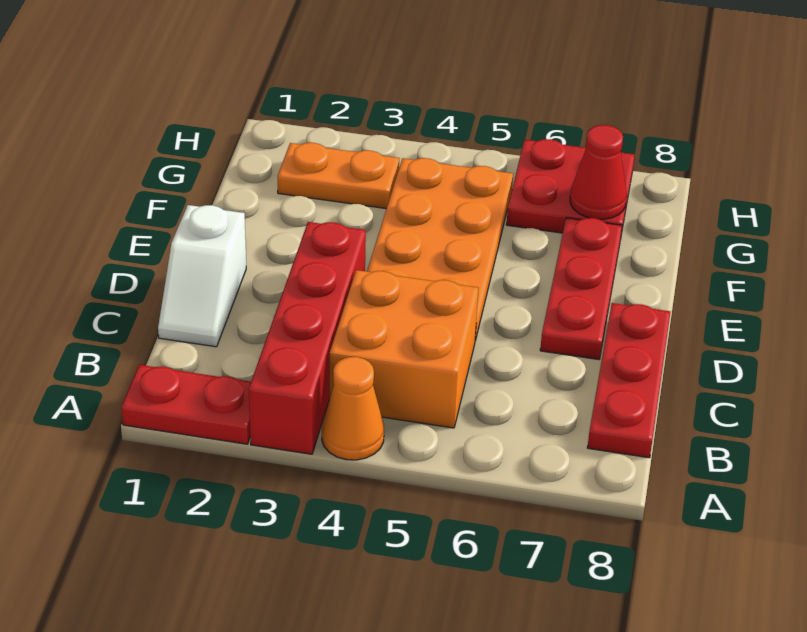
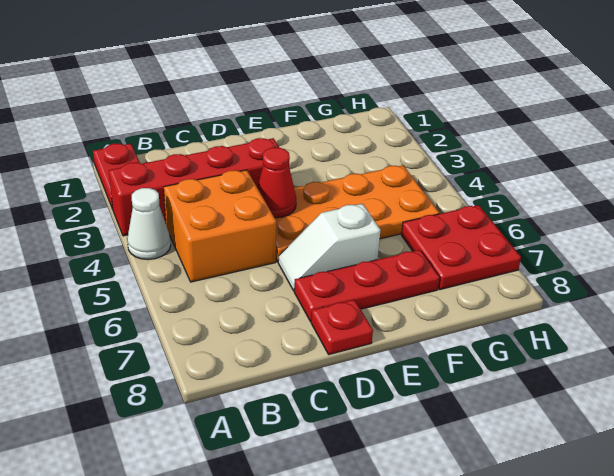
orange 1x1 cone [322,357,384,460] -> white 1x1 cone [127,188,171,260]
red 1x3 plate [587,303,670,458] -> red 1x1 plate [311,300,373,354]
white 1x2 slope [158,205,246,347] -> white 1x2 slope moved to [278,204,381,291]
orange 1x2 plate [277,143,400,209] -> none
red 1x1 cone [570,125,627,219] -> red 1x1 cone moved to [257,147,296,218]

